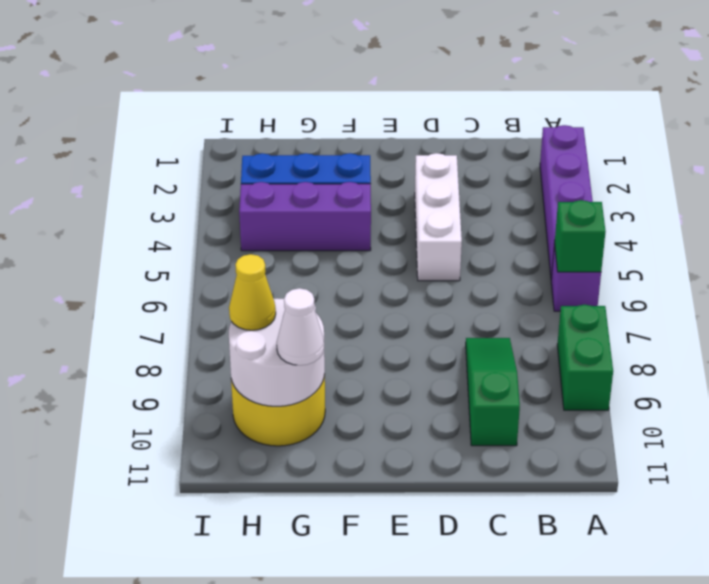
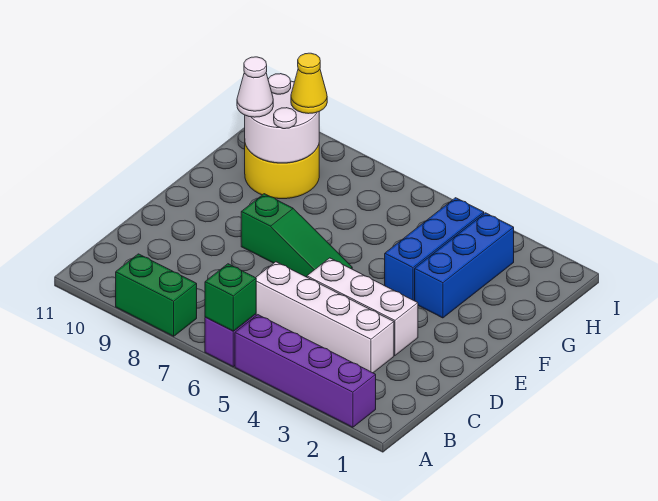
none -> white 1x4 brick [256,262,394,373]
green 1x3 slope [466,338,520,446] -> green 1x3 slope moved to [241,194,352,277]
purple 1x3 brick [239,182,371,251] -> blue 1x3 brick [385,198,484,301]

